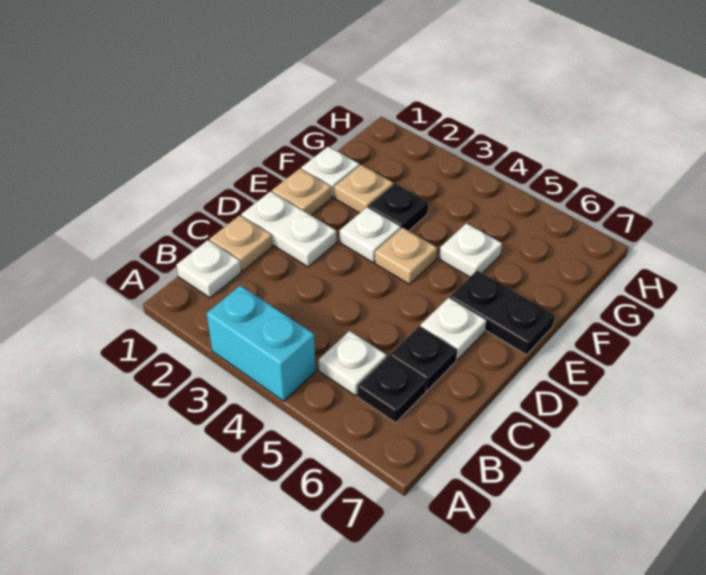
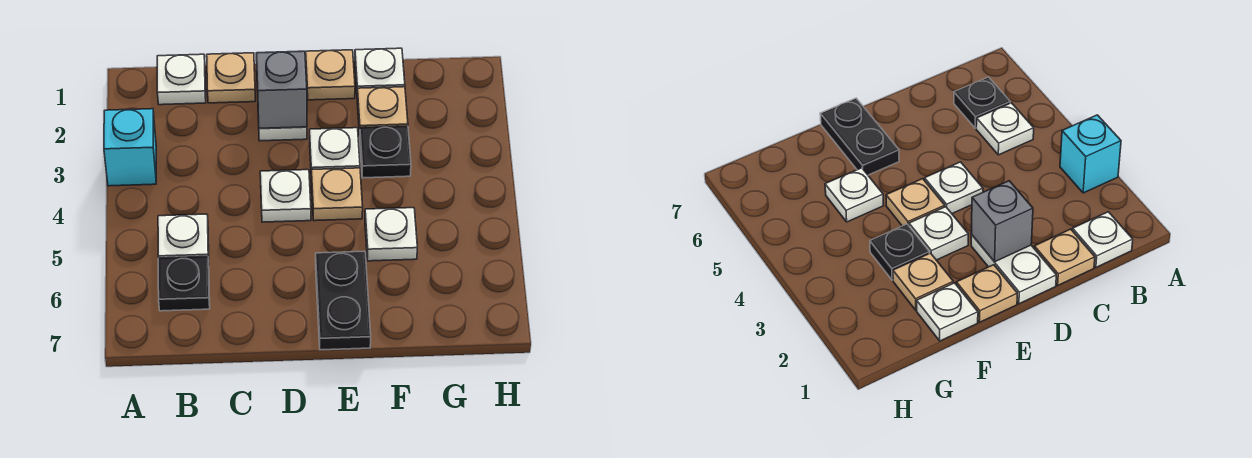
cyan 1x2 brick [207,285,316,401] -> cyan 1x1 brick [104,109,156,186]
black 1x1 plate [390,326,457,390] -> none
none -> grey 1x1 brick [256,51,307,128]
white 1x1 plate [421,298,486,360] -> white 1x1 plate moved to [260,170,311,222]

